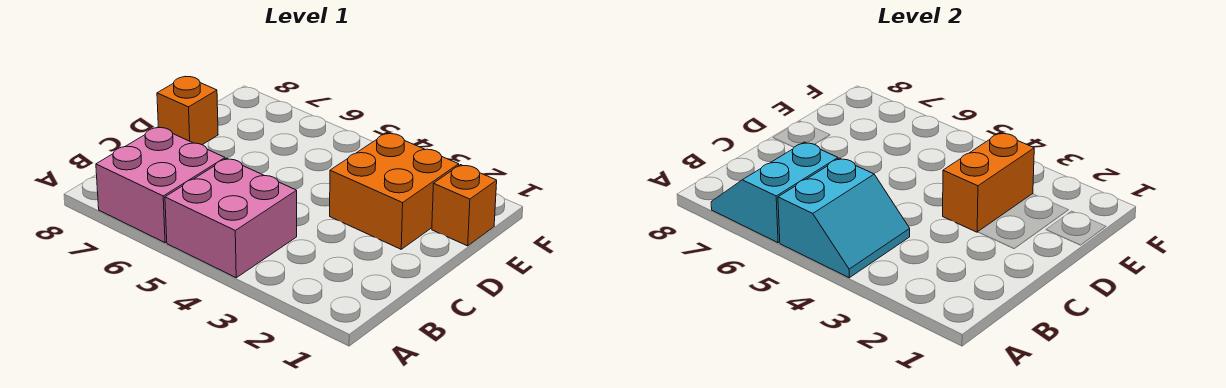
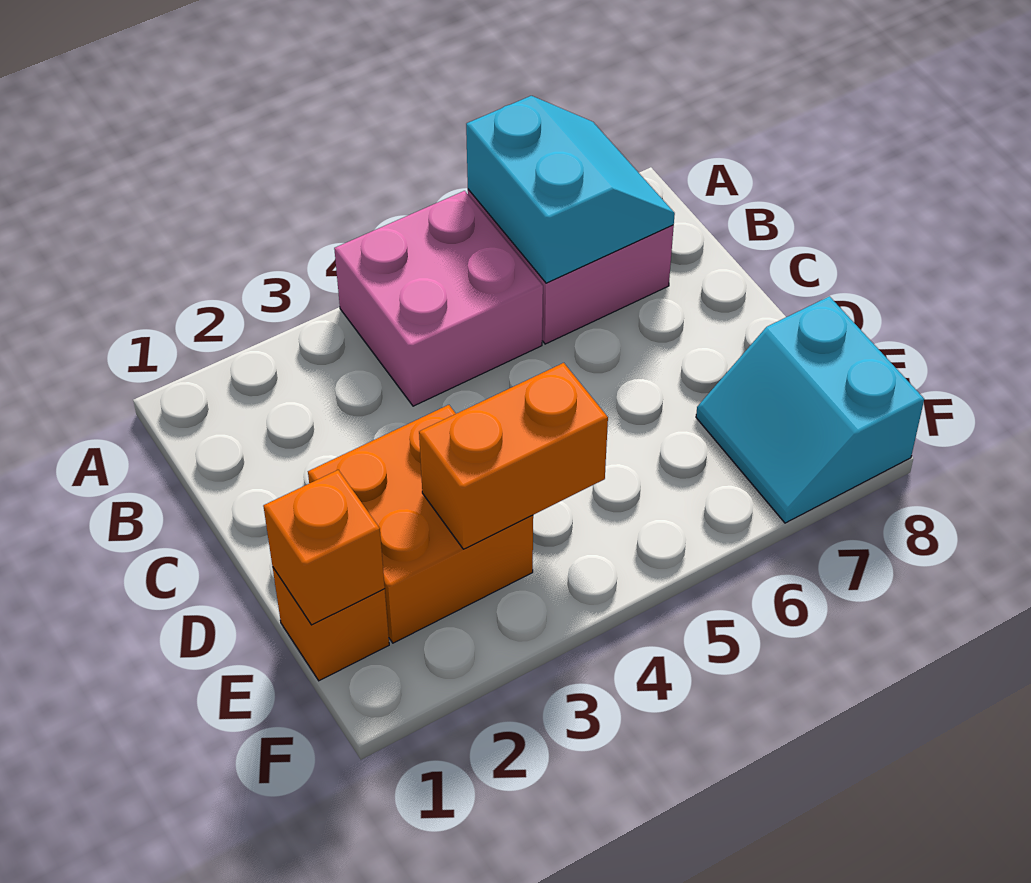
cyan 2x2 slope [778,158,910,278] -> cyan 2x2 slope moved to [696,296,924,523]
orange 1x2 brick [943,133,1034,232] -> orange 1x2 brick turned to [419,363,608,549]
orange 1x1 brick [157,77,218,145] -> orange 1x1 brick moved to [263,470,385,625]

